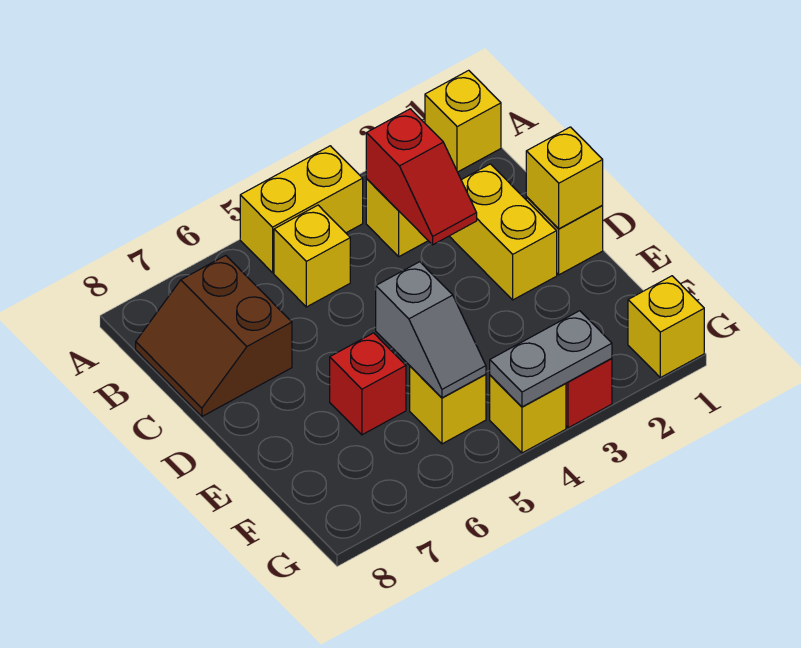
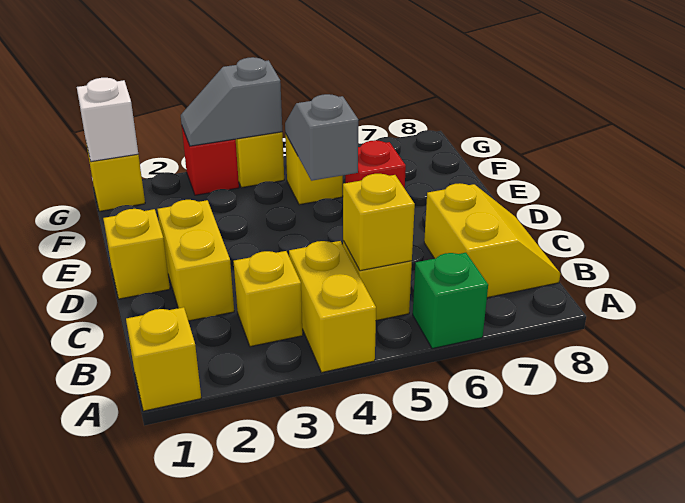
yellow 1x2 brick [240,146,363,273] -> yellow 1x2 brick turned to [289,241,376,373]
none -> green 1x1 brick [413,253,488,349]
red 1x2 slope [366,109,477,245] -> none
brown 2x2 slope [136,255,292,416] -> yellow 2x2 slope [424,183,560,298]
yellow 1x1 brick [526,127,603,229] -> yellow 1x1 brick moved to [343,174,415,271]
none -> white 1x1 brick [77,78,138,162]
grey 1x2 plate [490,311,612,407] -> grey 1x2 slope [181,57,282,146]

